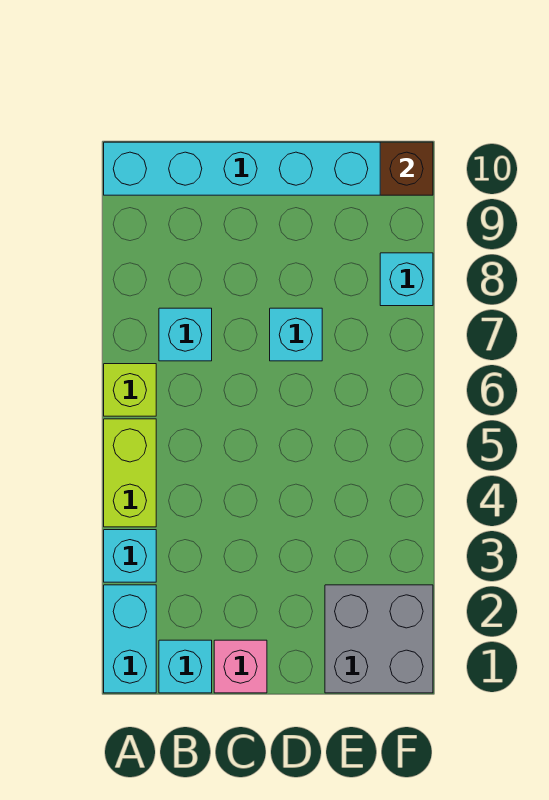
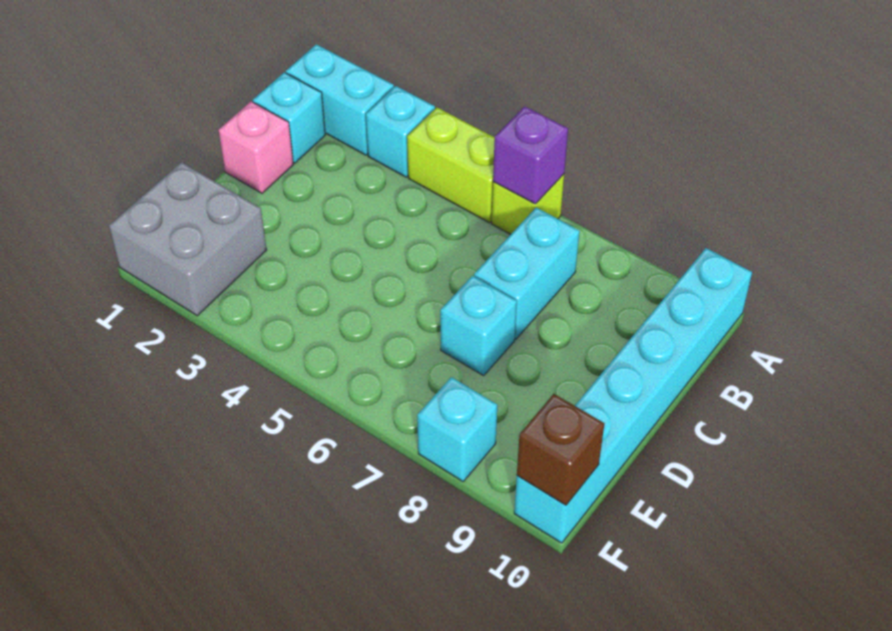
none -> purple 1x1 brick [493,106,568,204]
cyan 1x1 brick [159,308,212,361] -> cyan 1x2 brick [474,207,580,339]

